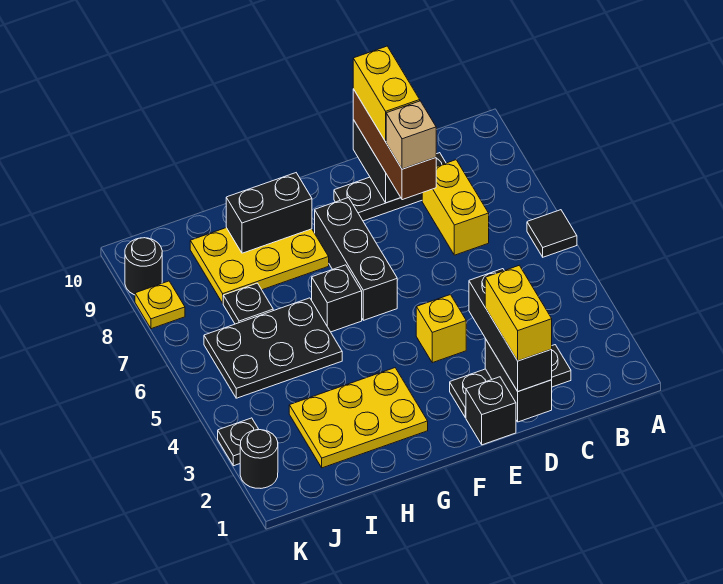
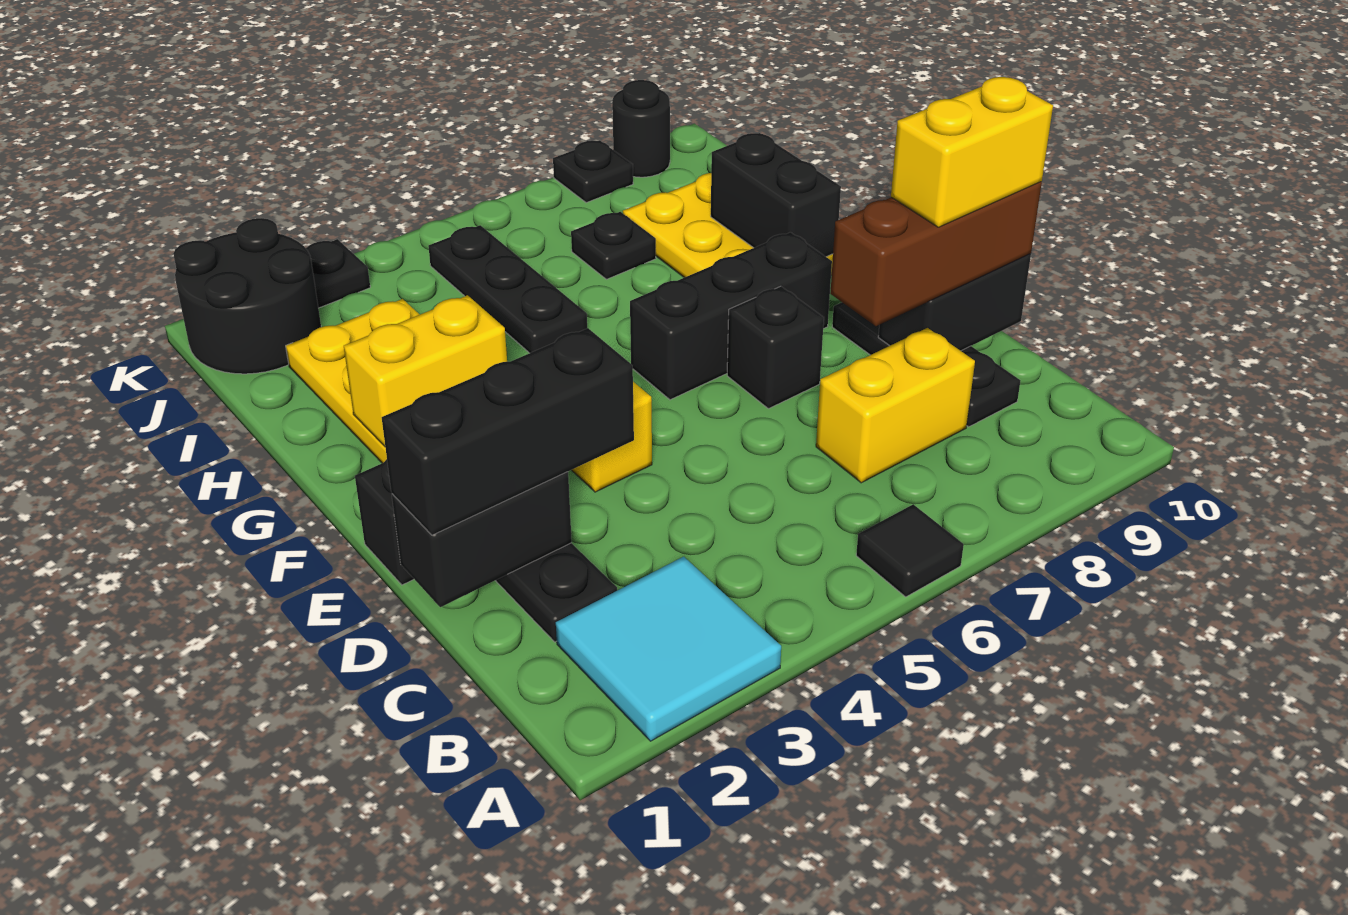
none -> cyan 2x2 tile [556,557,781,741]
yellow 1x2 brick [485,265,552,361] -> yellow 1x2 brick moved to [344,295,507,446]
tan 1x1 brick [386,101,436,169] -> none
black 1x1 brick [312,265,362,332] -> black 1x1 brick moved to [727,286,824,409]
black 2x3 plate [204,298,342,398] -> black 1x3 plate [428,225,587,353]
black 1x1 round brick [240,430,278,488] -> black 2x2 round brick [173,218,321,374]
yellow 1x1 plate [135,281,185,329] -> black 1x1 plate [553,141,633,203]

